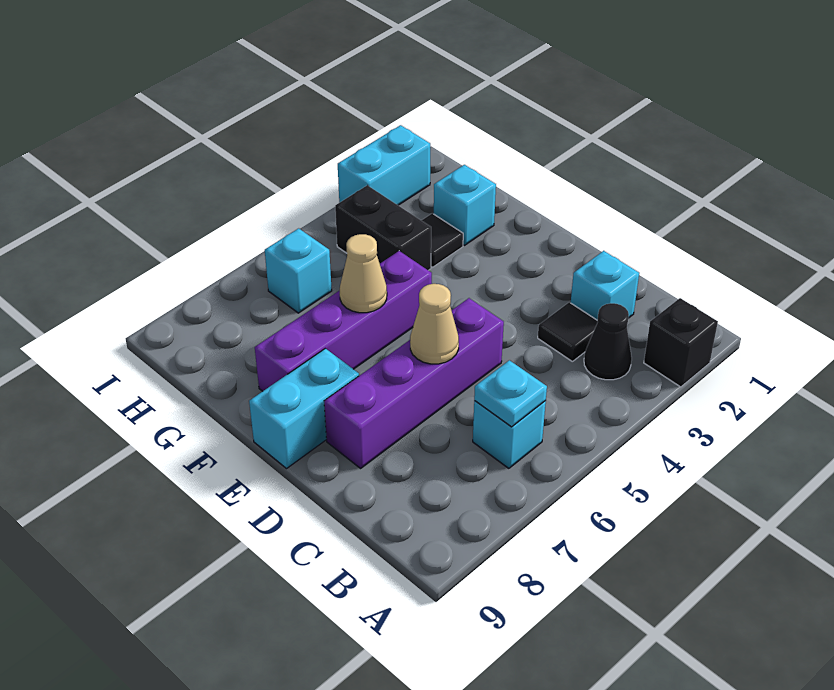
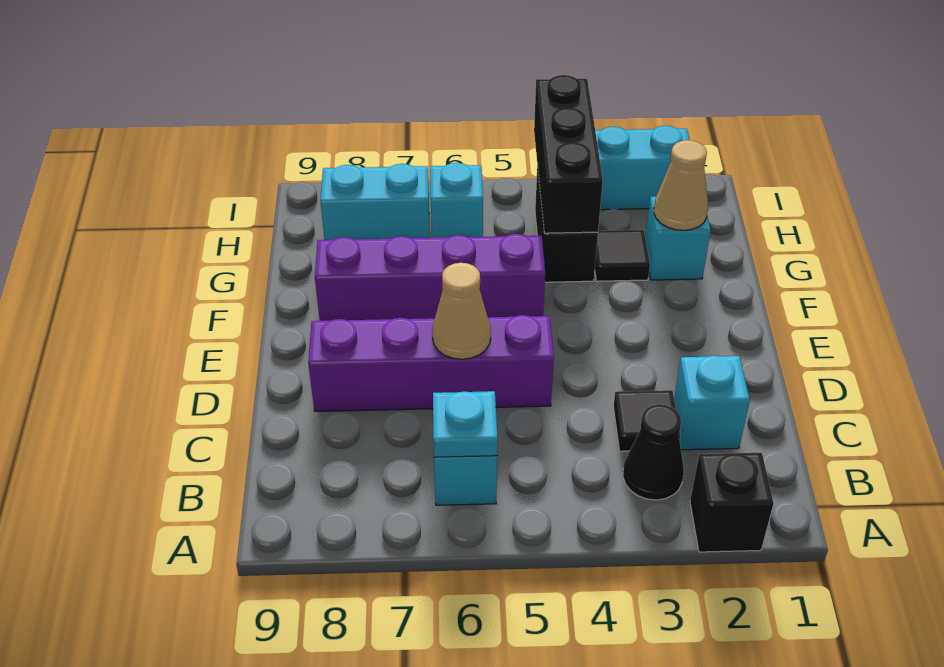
cyan 1x2 brick [249,348,359,469] -> cyan 1x2 brick moved to [321,164,429,240]
tan 1x1 cone [340,234,387,313] -> tan 1x1 cone moved to [654,140,708,230]
none -> black 1x3 brick [534,75,603,233]

